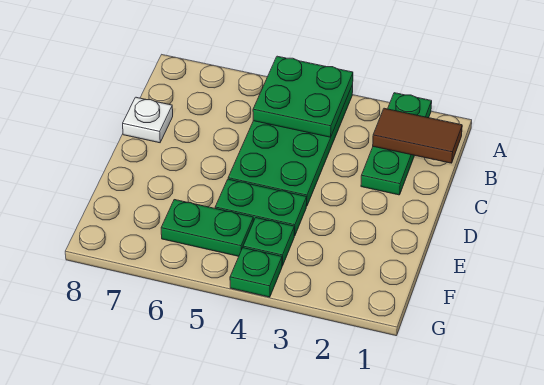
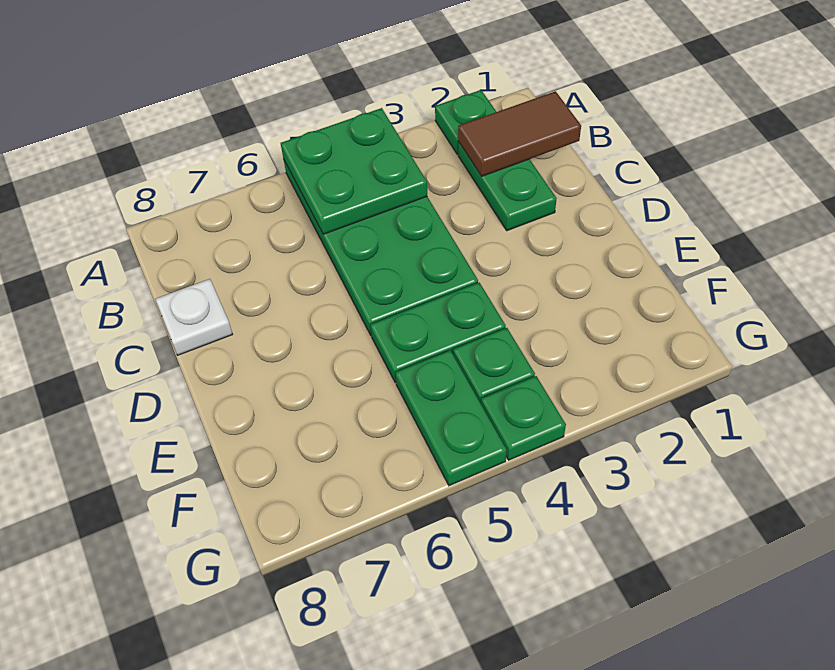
green 1x2 plate [161,200,253,256] -> green 1x2 plate turned to [395,351,507,486]

